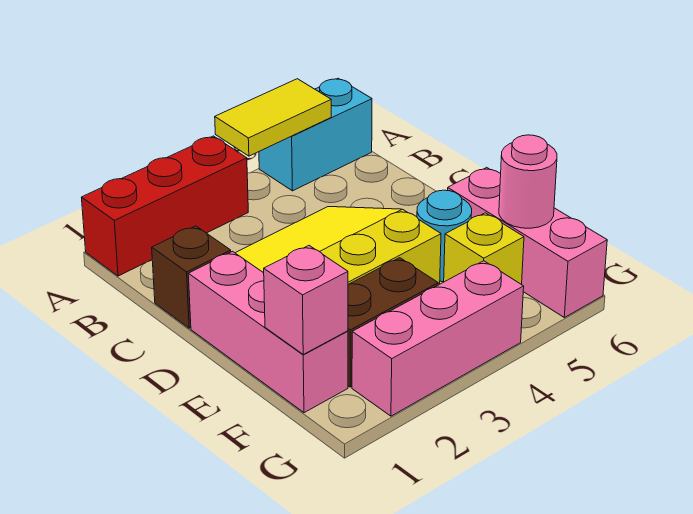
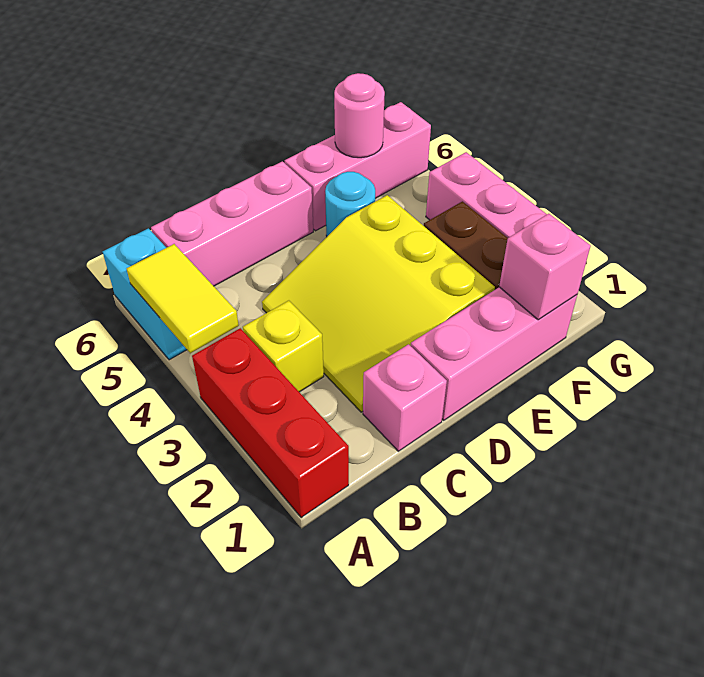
none -> pink 1x3 brick [151,161,313,286]
brown 1x1 brick [152,226,231,328] -> pink 1x1 brick [363,344,447,451]
yellow 1x1 brick [444,213,524,285] -> yellow 1x1 brick moved to [243,301,324,392]

